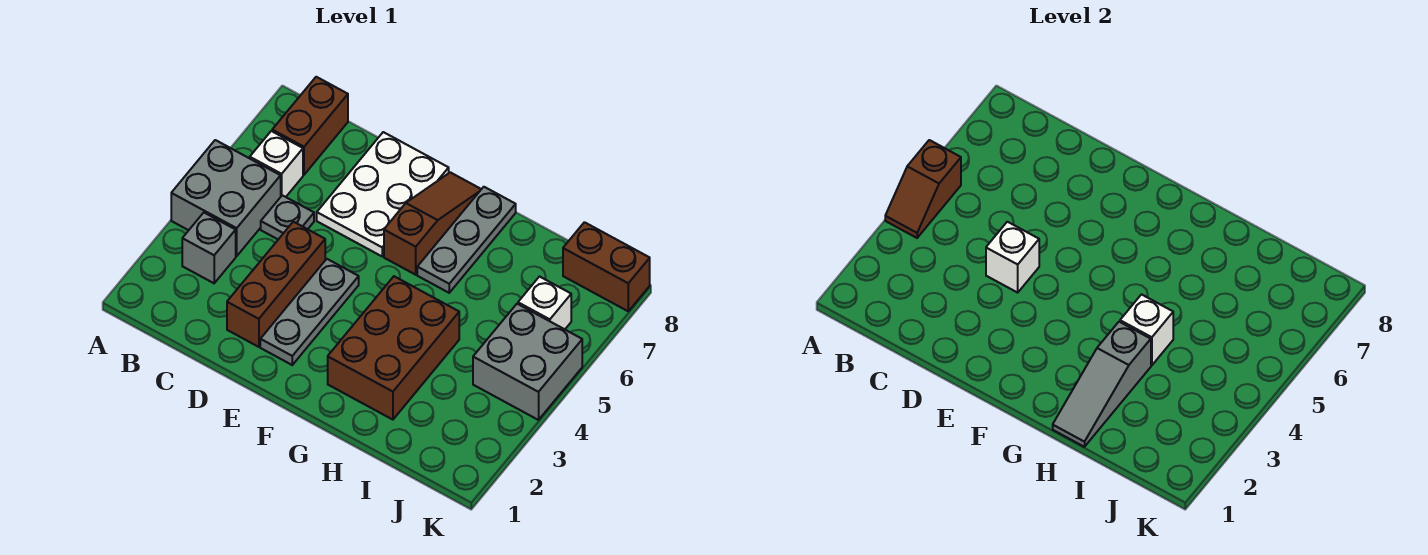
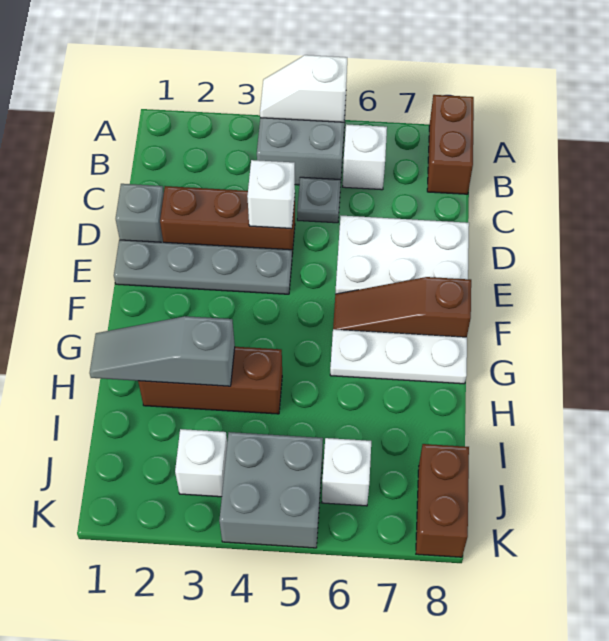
brown 1x2 slope [885,140,961,238] -> white 1x2 slope [260,55,347,122]
grey 1x1 brick [182,213,236,283] -> grey 1x1 brick moved to [116,184,164,242]
brown 1x2 brick [272,77,348,175] -> brown 1x2 brick turned to [427,95,474,194]
grey 1x3 plate [260,259,359,365] -> grey 1x4 plate [114,240,292,294]
brown 1x3 slope [384,172,481,275] -> brown 1x3 slope turned to [333,277,471,337]
brown 2x3 brick [328,276,459,420] -> brown 1x3 brick [138,347,282,414]
grey 1x3 plate [417,187,516,293] -> white 1x3 plate [330,329,467,384]
white 1x1 brick [1120,295,1173,365] -> white 1x1 brick moved to [175,429,227,497]

